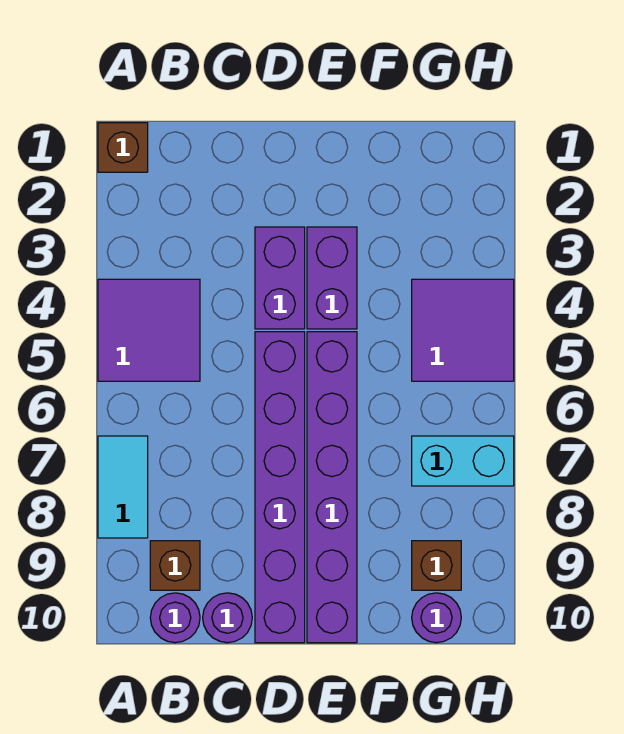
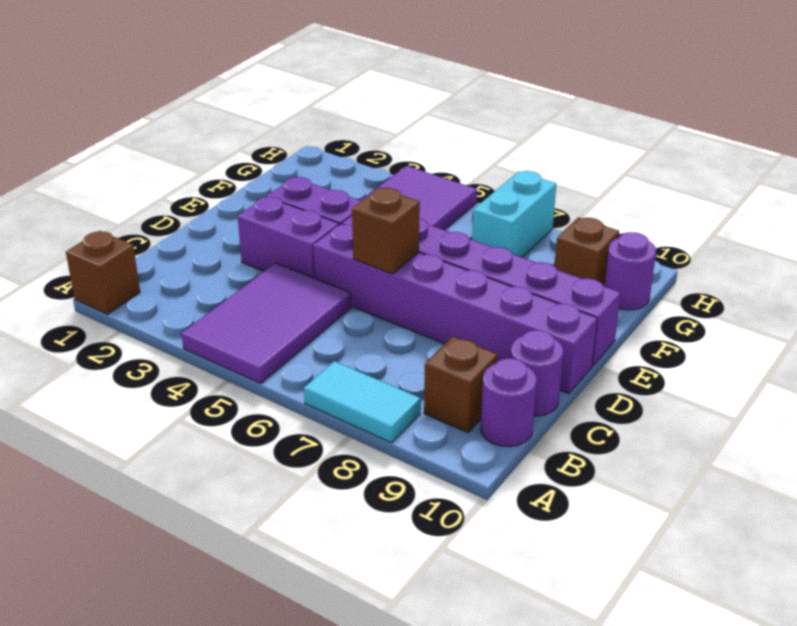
purple 2x2 tile [98,279,200,381] -> purple 2x3 tile [181,263,351,384]
none -> brown 1x1 brick [352,188,420,274]

